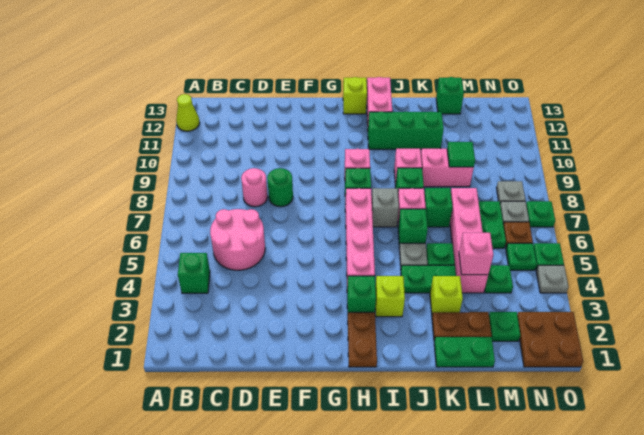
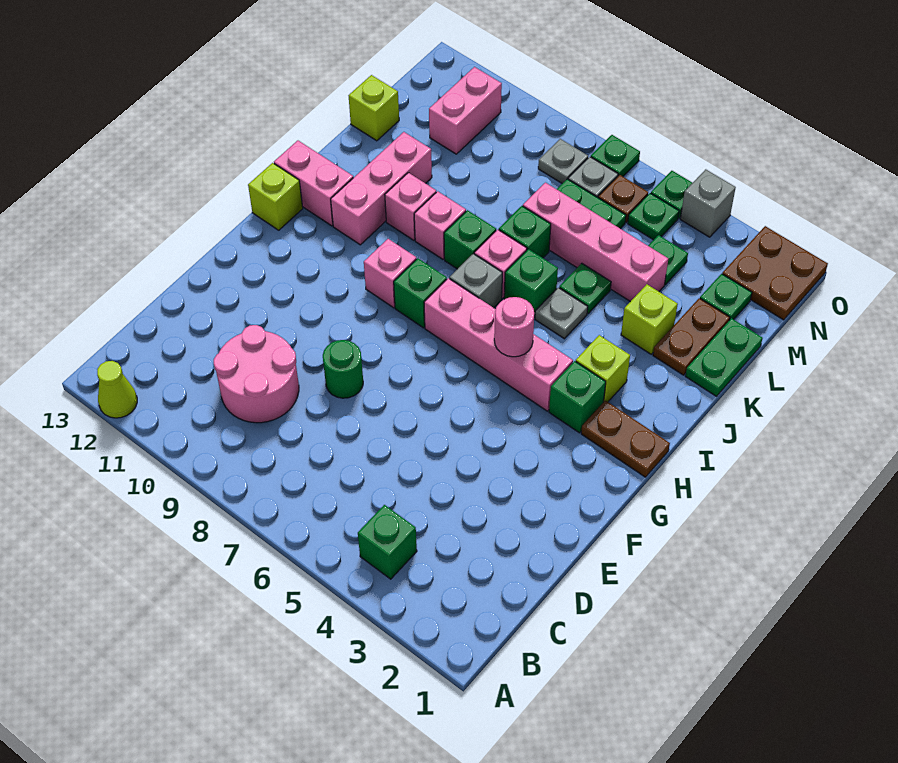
pink 2x2 round brick [210,209,265,270] -> pink 2x2 round brick moved to [214,325,299,423]
pink 1x1 round brick [241,168,268,207] -> pink 1x1 round brick moved to [494,297,534,357]
green 1x3 brick [368,112,444,149] -> pink 1x3 brick [331,132,432,245]
green 1x2 plate [401,265,456,293] -> none
pink 1x2 brick [421,149,474,187] -> pink 1x2 brick moved to [429,67,502,154]
pink 1x1 brick [459,233,493,275] -> pink 1x1 brick moved to [385,173,436,240]
green 1x1 tile [447,142,475,167] -> none
green 1x1 brick [436,77,464,114] -> lime 1x1 brick [348,75,399,141]
grey 1x1 plate [536,265,568,293] -> grey 1x1 brick [680,169,736,237]

